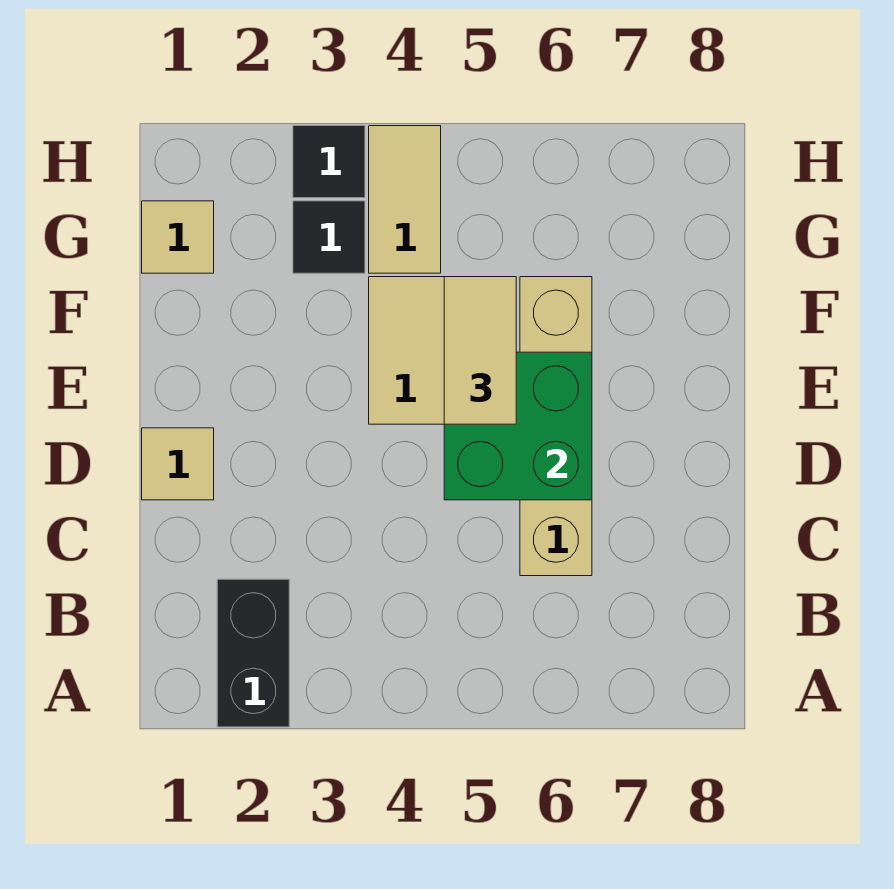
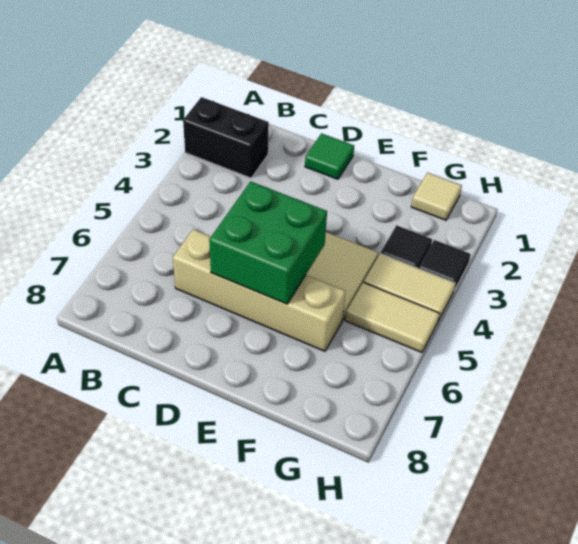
tan 1x1 tile [142,428,214,500] -> green 1x1 tile [305,133,354,179]
tan 1x2 tile [444,277,516,424] -> tan 1x2 tile moved to [345,282,440,352]

